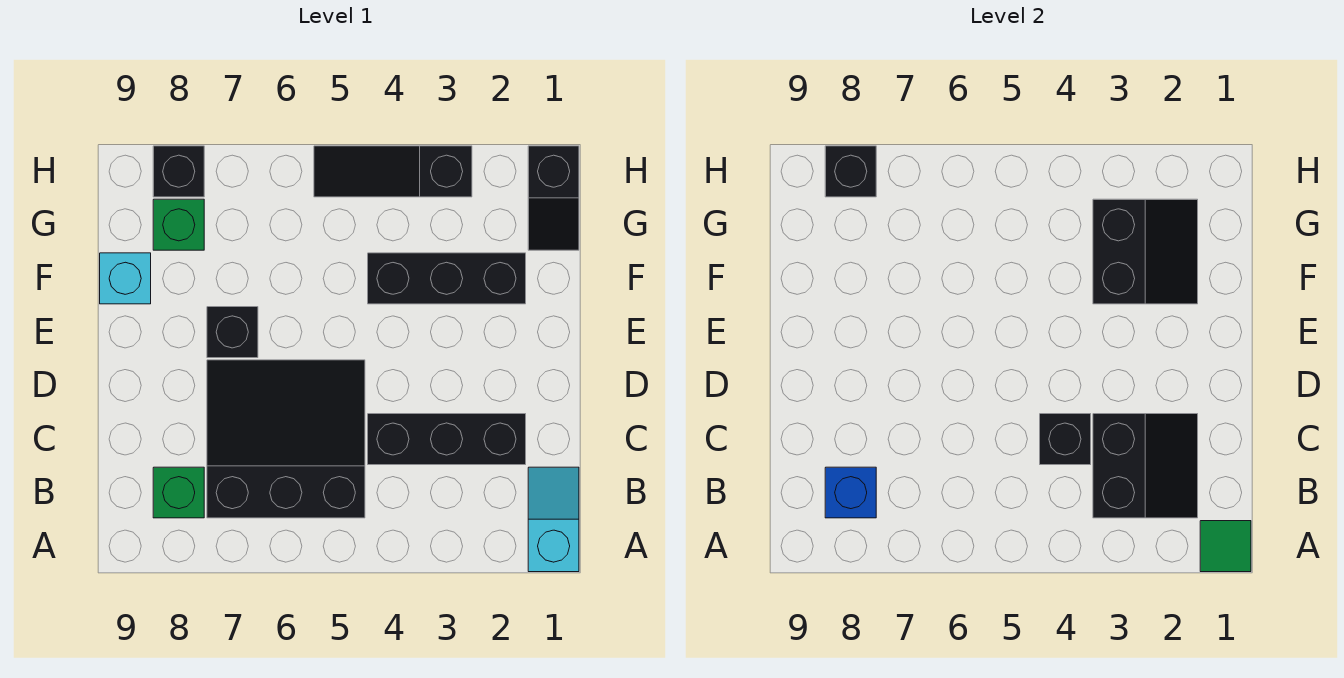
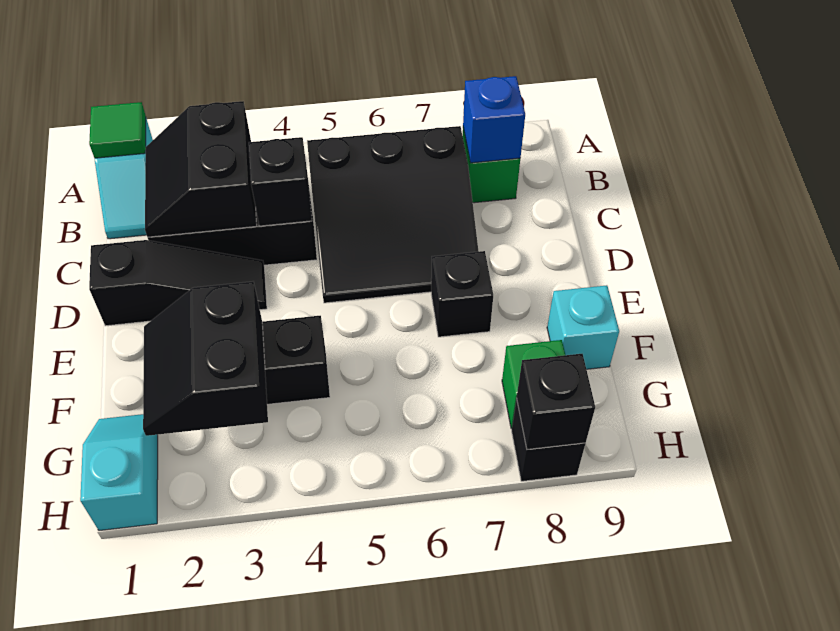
black 1x2 slope [528,146,579,250] -> cyan 1x2 slope [80,414,158,531]
black 1x3 slope [314,146,472,197] -> black 1x3 slope moved to [89,240,267,326]

